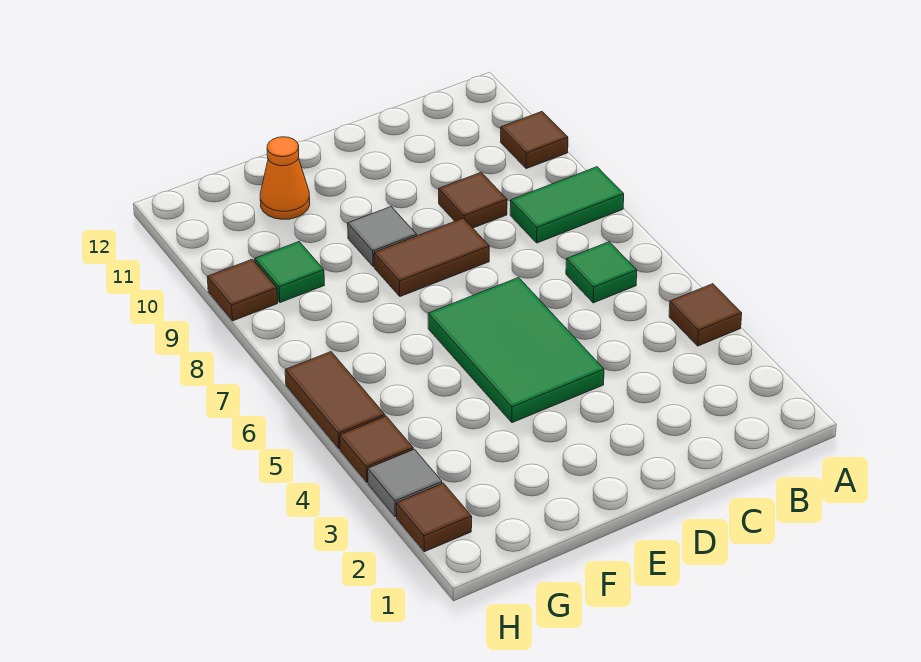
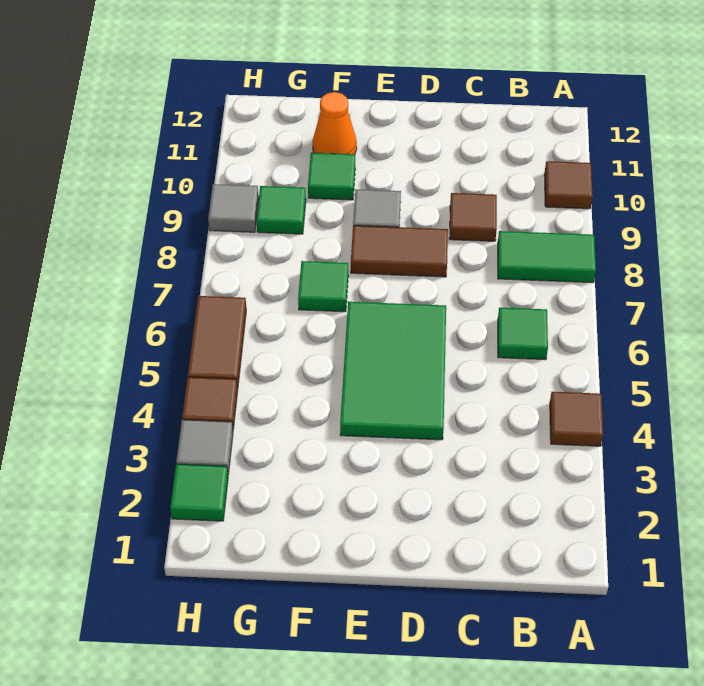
none -> green 1x1 tile [298,261,348,312]
none -> green 1x1 tile [308,153,355,200]
brown 1x1 tile [396,483,472,552] -> green 1x1 tile [170,464,228,521]
brown 1x1 tile [207,259,278,321] -> grey 1x1 tile [208,184,259,232]

